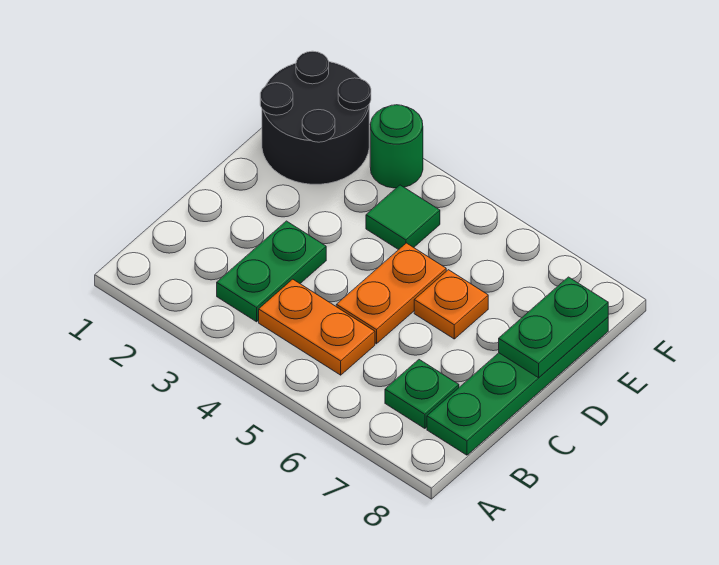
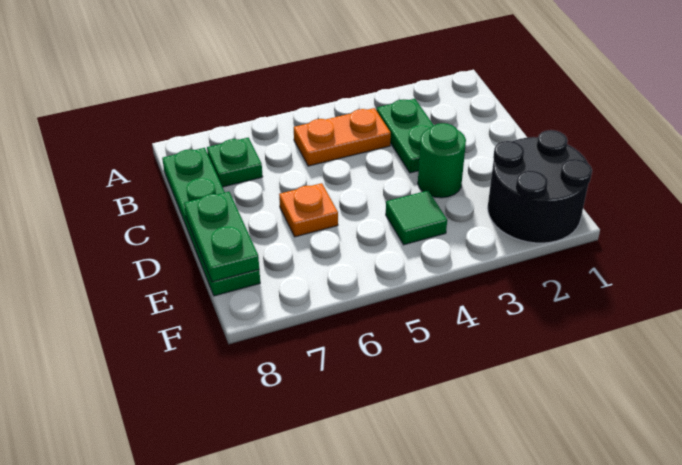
orange 1x2 plate [336,243,446,344] -> none
green 1x1 round brick [370,105,423,188] -> green 1x1 round brick moved to [418,123,466,198]

